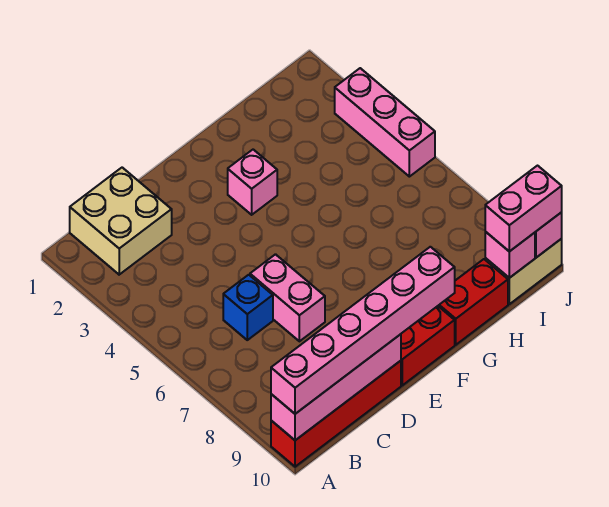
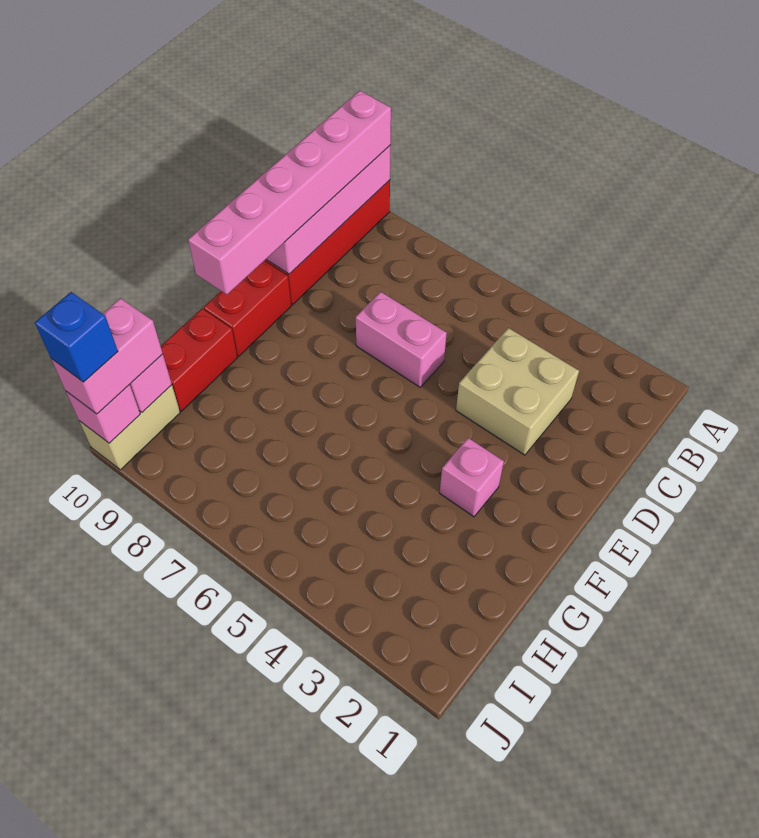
tan 2x2 brick [70,168,172,275] -> tan 2x2 brick moved to [456,328,579,455]
blue 1x1 brick [223,275,273,340] -> blue 1x1 brick moved to [35,292,118,382]
pink 1x3 brick [335,68,435,177] -> none

